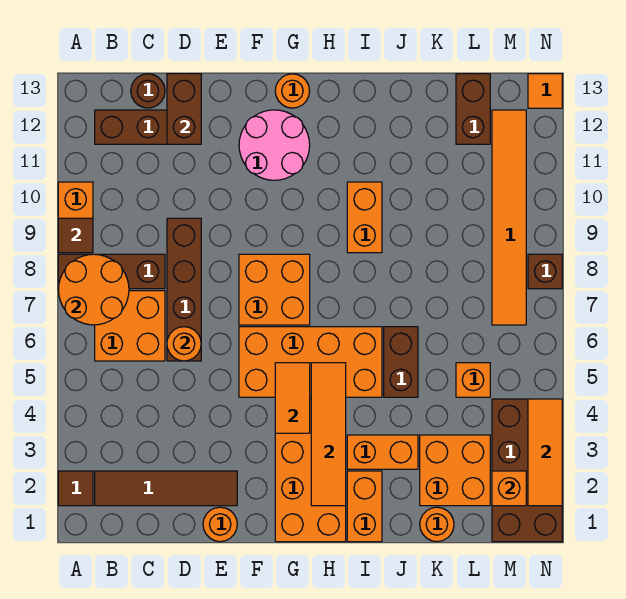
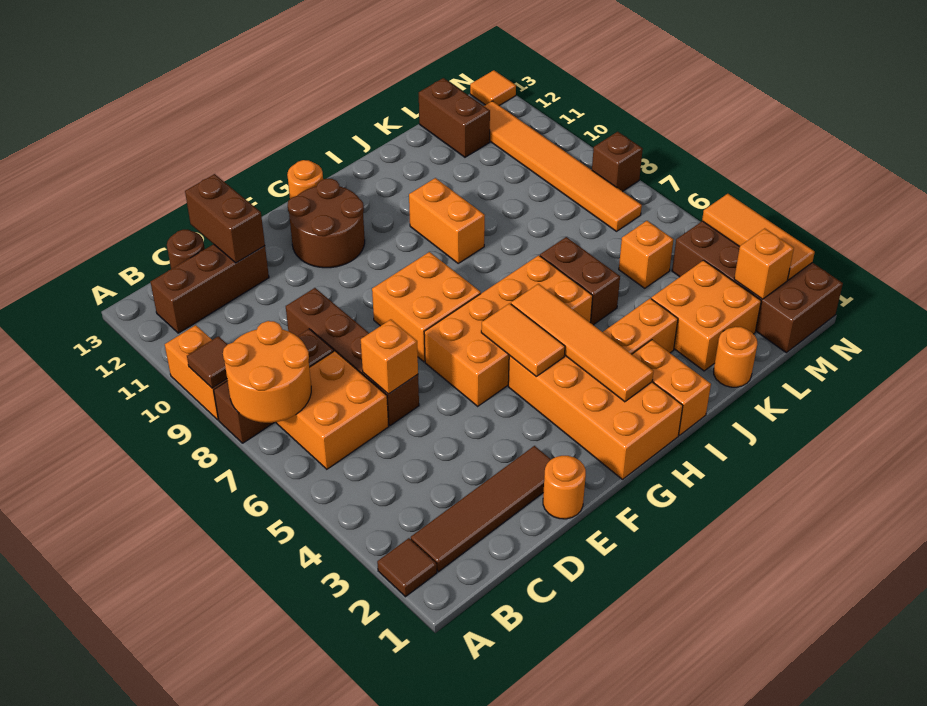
orange 1x1 round brick [167,327,201,361] -> orange 1x1 brick [361,320,418,394]
pink 2x2 round brick [239,110,310,180] -> brown 2x2 round brick [288,179,365,268]

